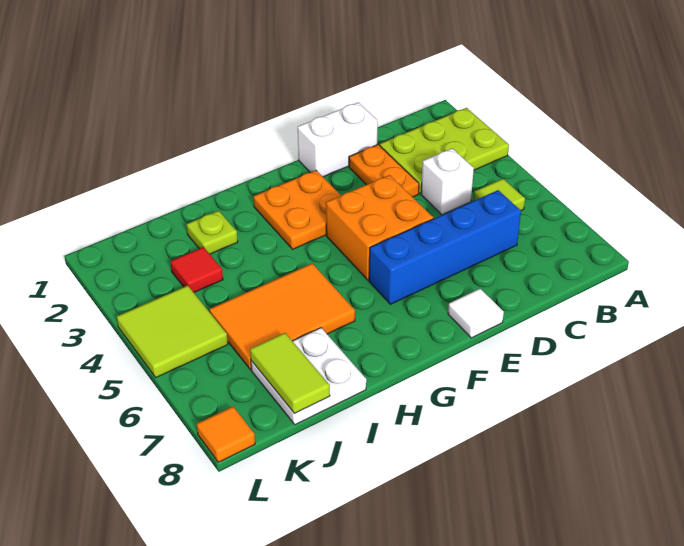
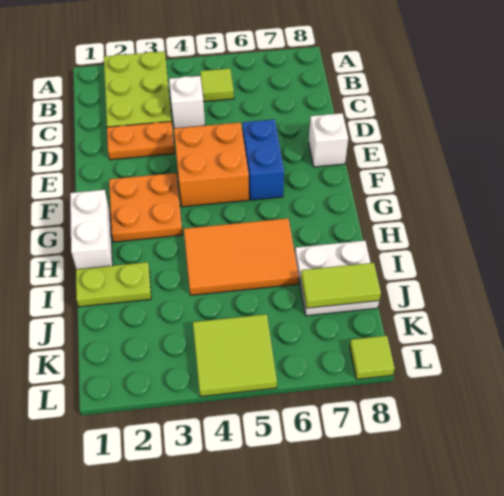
blue 1x4 brick [369,190,521,304] -> blue 1x2 brick [243,119,284,200]
white 1x2 brick [298,102,378,177] -> white 1x2 brick moved to [70,190,113,269]
white 1x1 tile [448,289,504,338] -> white 1x1 brick [309,113,348,167]
orange 2x3 tile [209,263,355,370] -> orange 2x3 tile turned to [184,218,299,295]
lime 1x1 plate [187,211,238,254] -> lime 1x2 plate [76,262,151,307]
red 1x1 tile [171,247,223,292] -> none
orange 1x1 tile [197,407,255,462] -> lime 1x1 tile [350,336,395,379]

